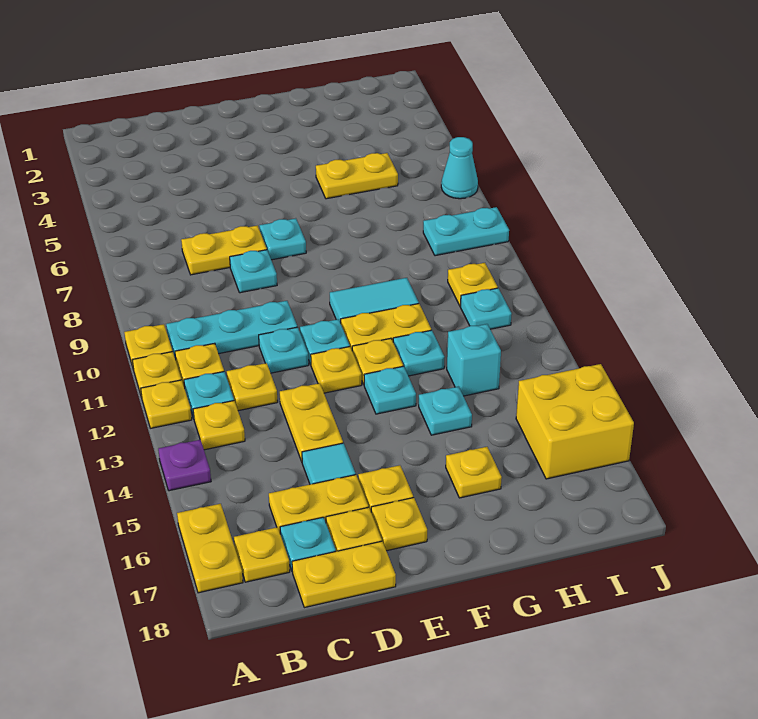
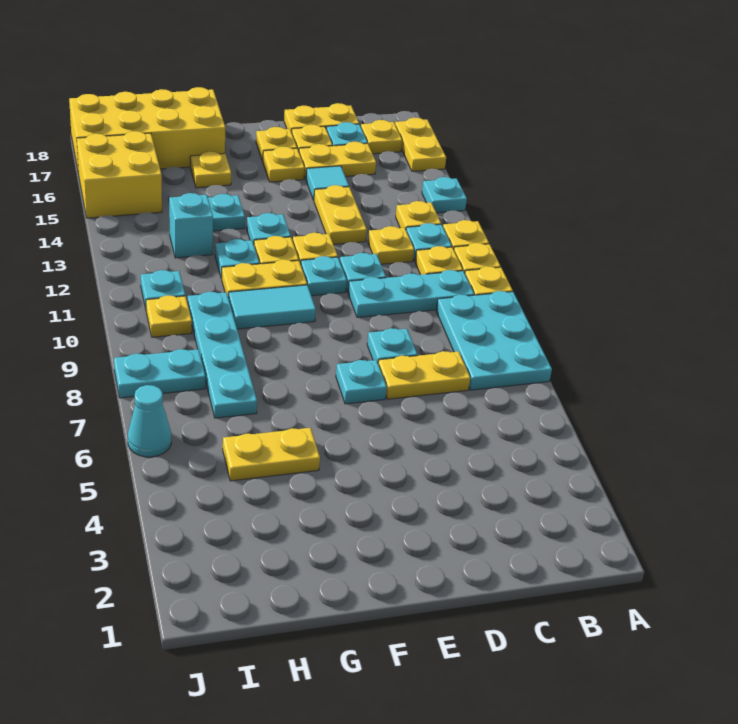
none -> cyan 2x3 plate [436,291,552,390]
purple 1x1 plate [158,440,211,491] -> cyan 1x1 plate [422,177,467,213]
none -> yellow 2x4 brick [69,87,225,173]
none -> cyan 1x4 plate [188,292,257,418]

